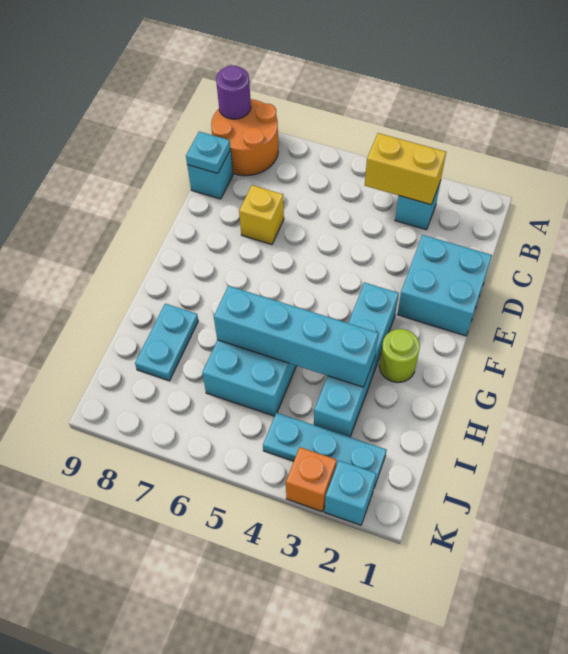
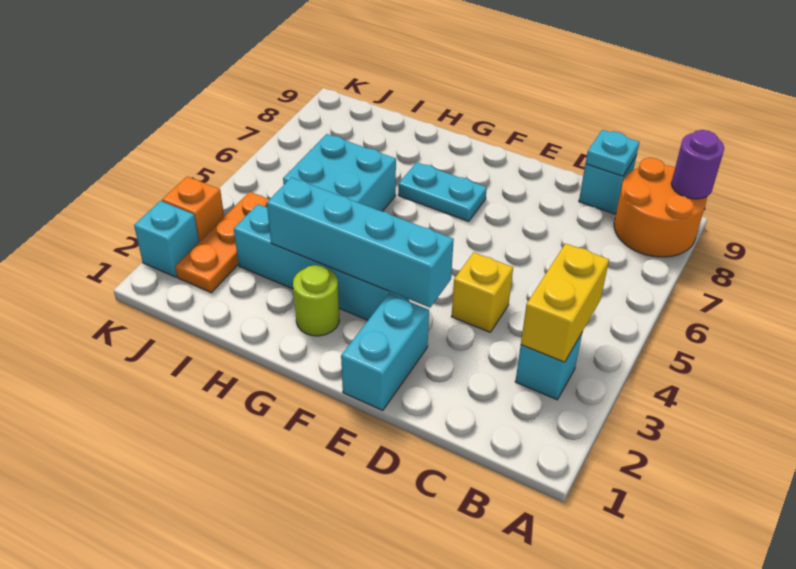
cyan 2x2 brick [397,235,492,336] -> cyan 1x2 brick [341,294,429,411]
yellow 1x1 brick [239,185,284,244] -> yellow 1x1 brick moved to [451,252,513,332]
cyan 1x4 brick [214,286,378,387] -> cyan 1x4 brick turned to [267,177,454,308]
cyan 1x2 plate [135,304,198,381] -> cyan 1x2 plate moved to [398,162,487,221]
cyan 1x3 plate [263,413,386,487] -> orange 1x3 plate [175,192,270,293]

